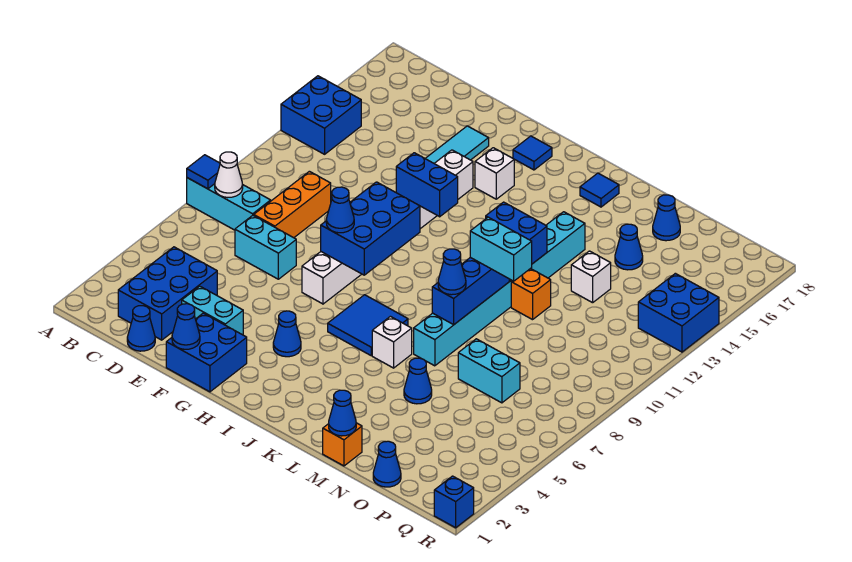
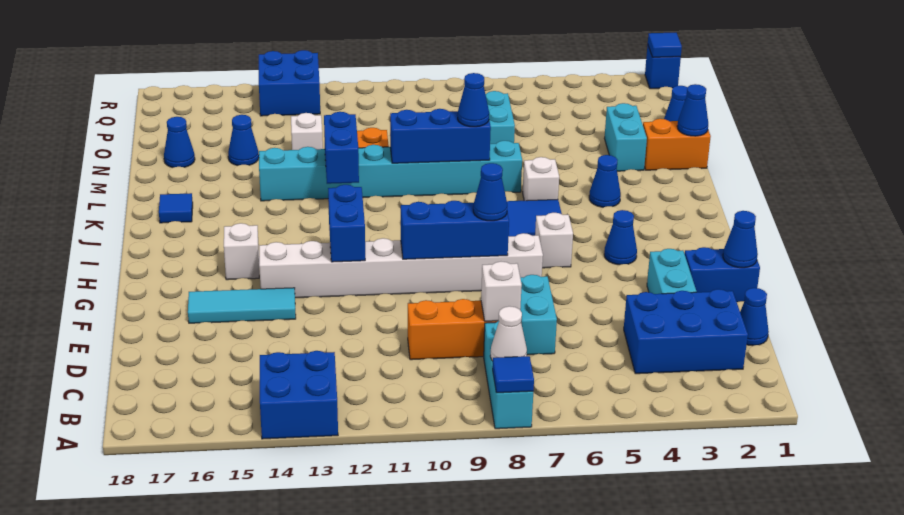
none -> white 1x1 brick [481,262,522,321]
blue 2x2 brick [166,313,247,392] -> blue 1x2 brick [685,247,760,302]
blue 2x3 brick [321,182,420,275] -> blue 1x3 brick [401,201,509,259]
none -> white 1x1 brick [535,213,573,268]
blue 1x1 tile [513,136,552,170] -> blue 1x1 tile moved to [648,33,682,57]
cyan 1x2 brick [470,217,532,281] -> cyan 1x2 brick moved to [604,103,647,171]
orange 1x1 brick [323,423,362,466] -> orange 1x2 brick [643,119,711,170]
blue 1x1 cone [404,358,432,404] -> blue 1x1 cone moved to [589,155,621,207]

